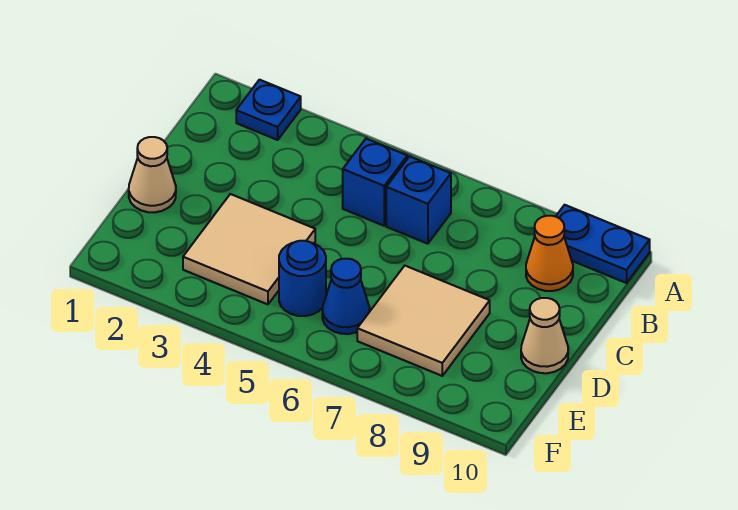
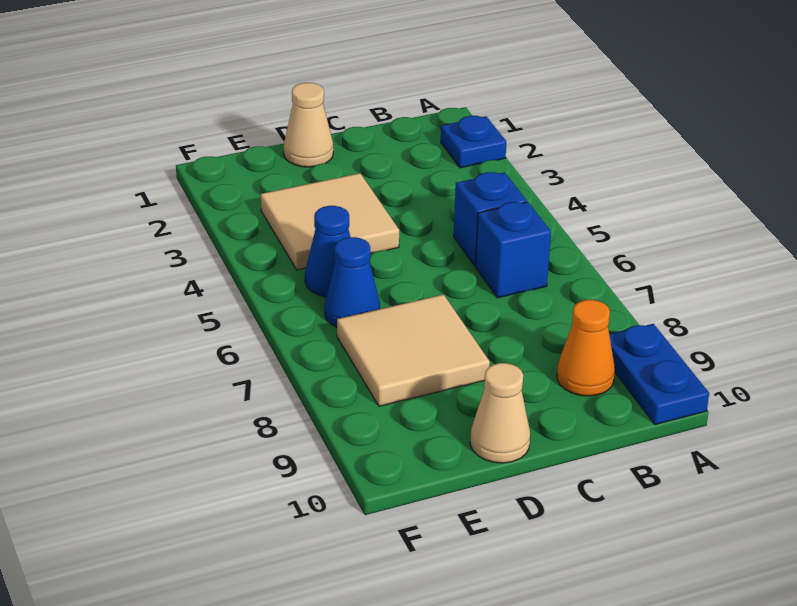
blue 1x1 round brick [279,241,326,316] -> blue 1x1 cone [305,206,350,297]

